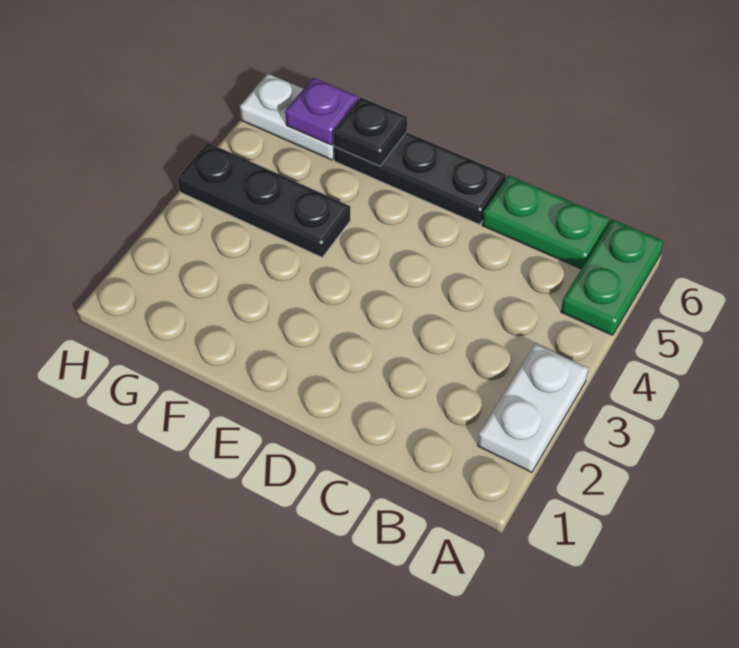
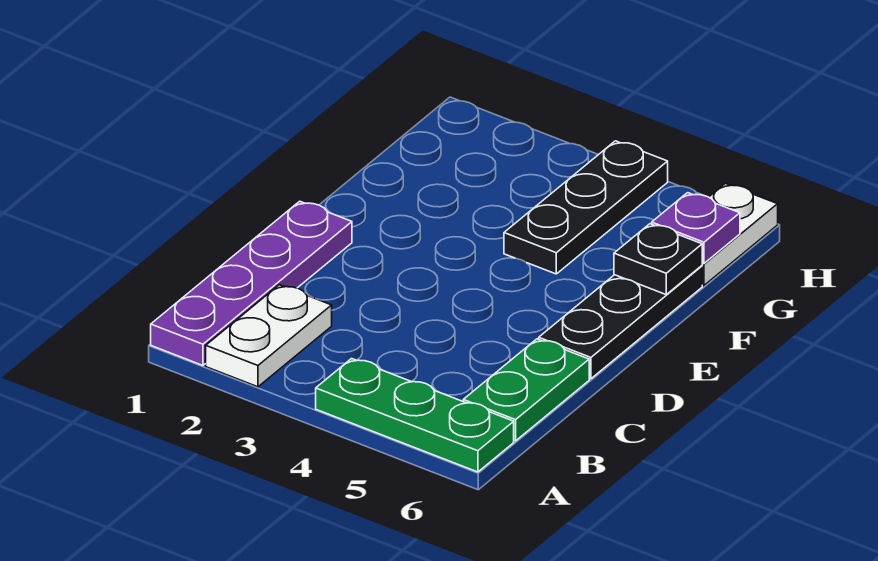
none -> purple 1x4 plate [151,201,352,365]
white 1x2 plate [478,344,588,472] -> white 1x2 plate turned to [206,285,332,387]
green 1x2 plate [561,220,664,335] -> green 1x3 plate [316,359,514,472]

